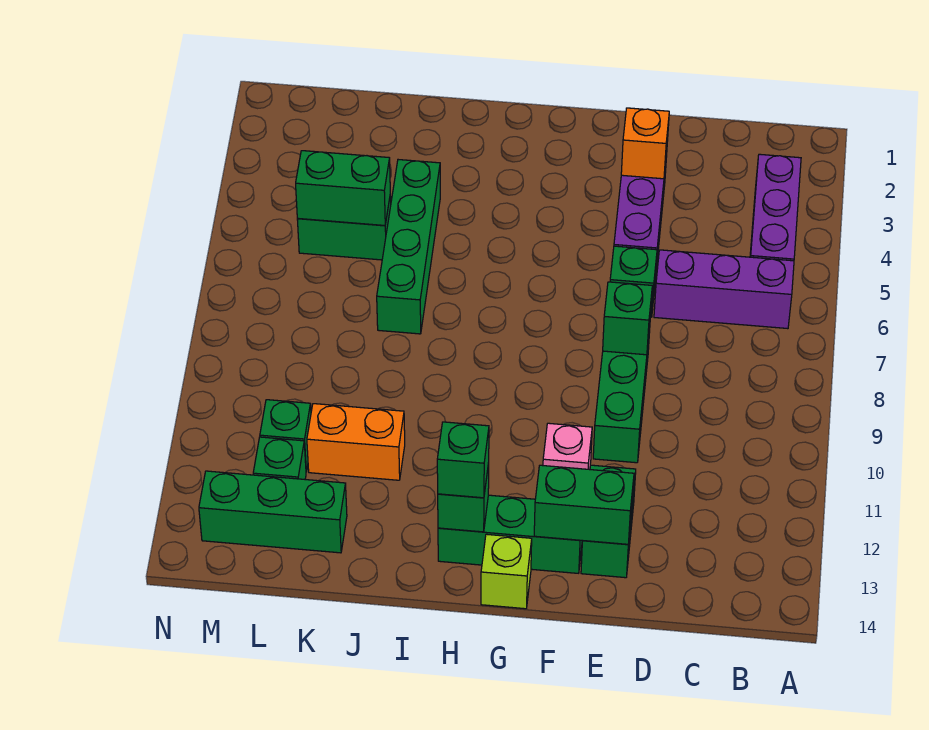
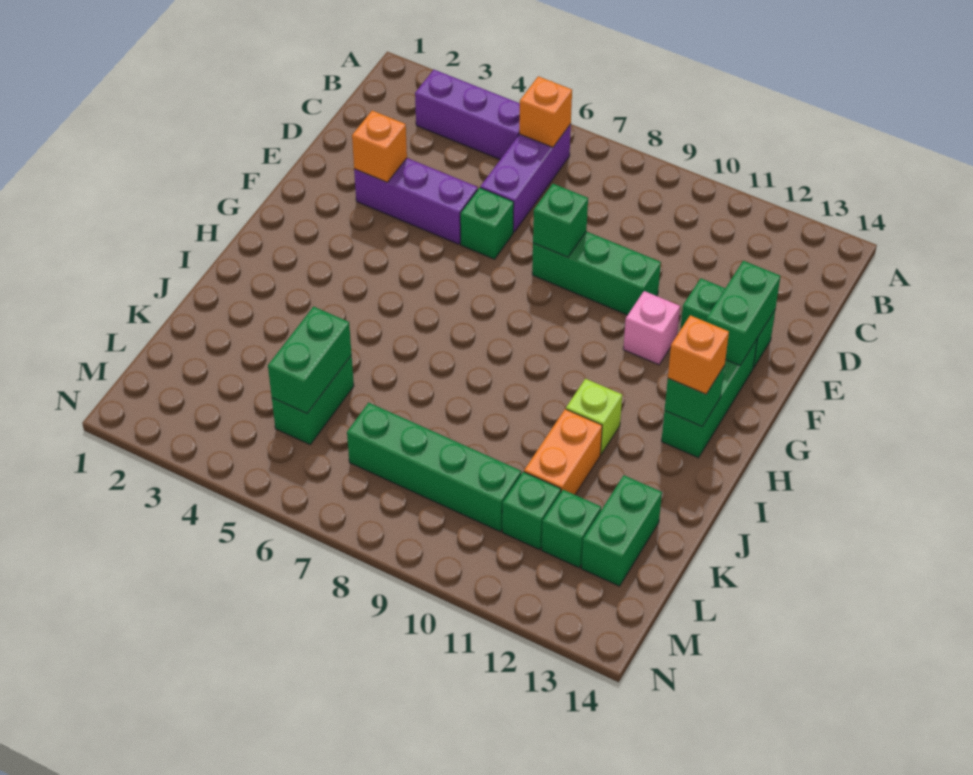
none -> orange 1x1 brick [519,76,572,147]
lime 1x1 brick [481,534,532,609] -> lime 1x1 brick moved to [566,379,622,454]
green 1x1 brick [437,422,489,498] -> orange 1x1 brick [668,315,729,394]
green 1x4 brick [377,160,440,334] -> green 1x4 brick moved to [347,403,521,531]
green 1x3 brick [199,471,347,553] -> green 1x2 brick [581,475,662,586]

